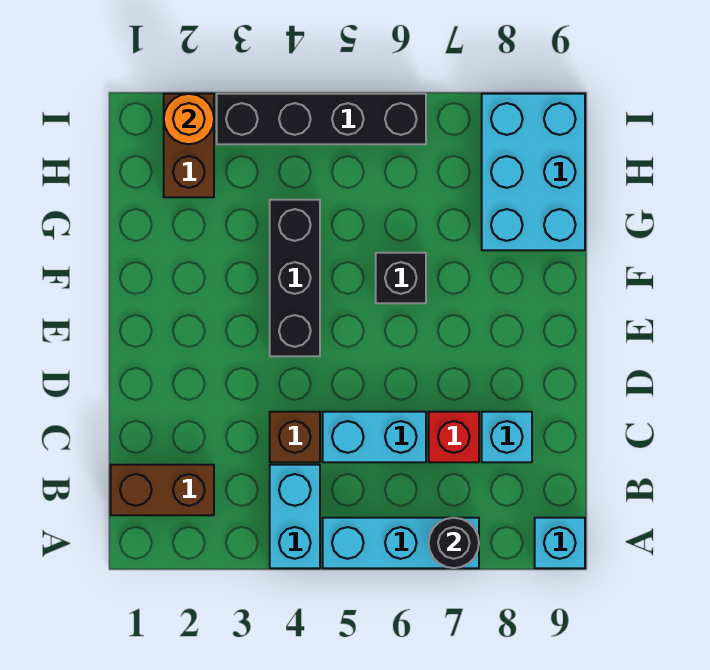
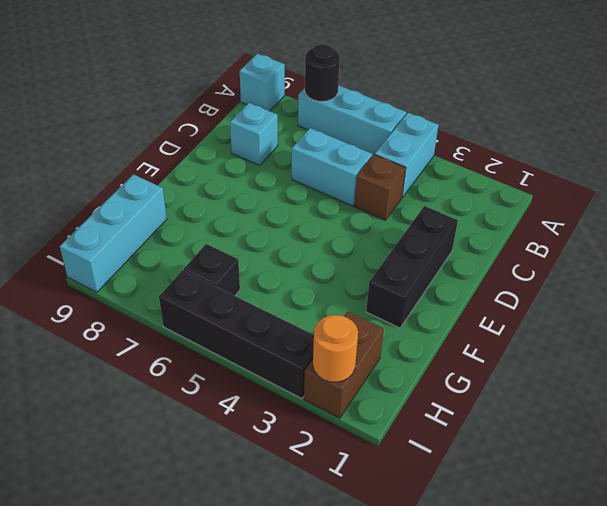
brown 1x2 brick [111,465,214,515] -> none
red 1x1 brick [429,412,479,462] -> none
black 1x3 brick [270,200,320,356] -> black 1x3 brick moved to [366,206,458,328]
black 1x1 brick [376,253,426,303] -> black 1x1 brick moved to [184,244,240,296]
cyan 2x3 brick [482,94,585,250] -> cyan 1x3 brick [60,174,167,292]

